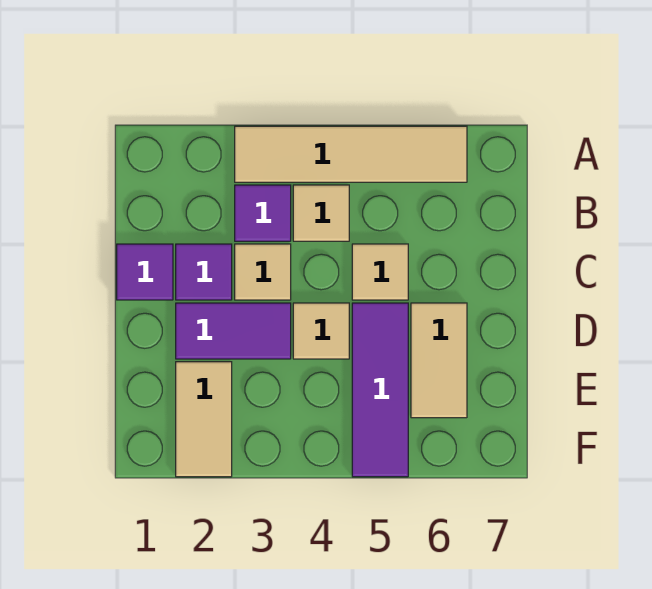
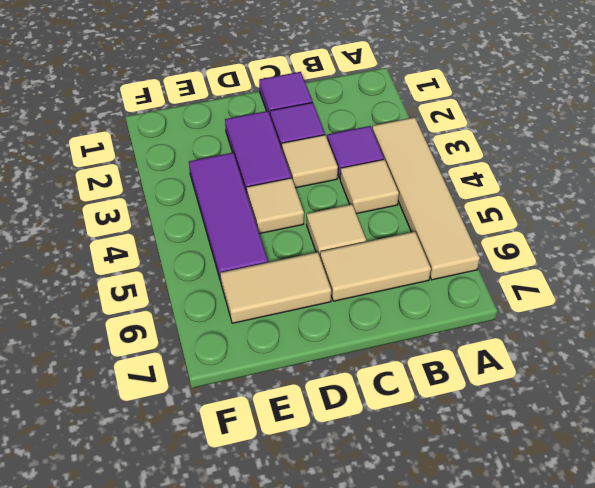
purple 1x3 tile [352,303,408,477] -> purple 1x3 tile turned to [189,153,268,282]
tan 1x2 tile [176,362,232,477] -> tan 1x2 tile moved to [320,232,431,301]

